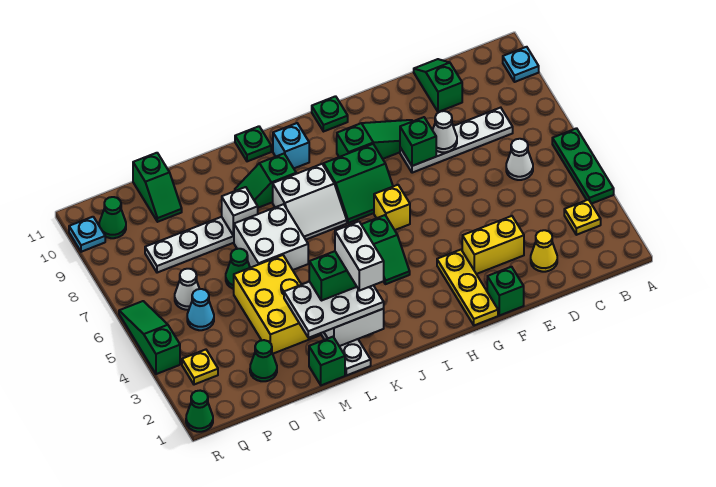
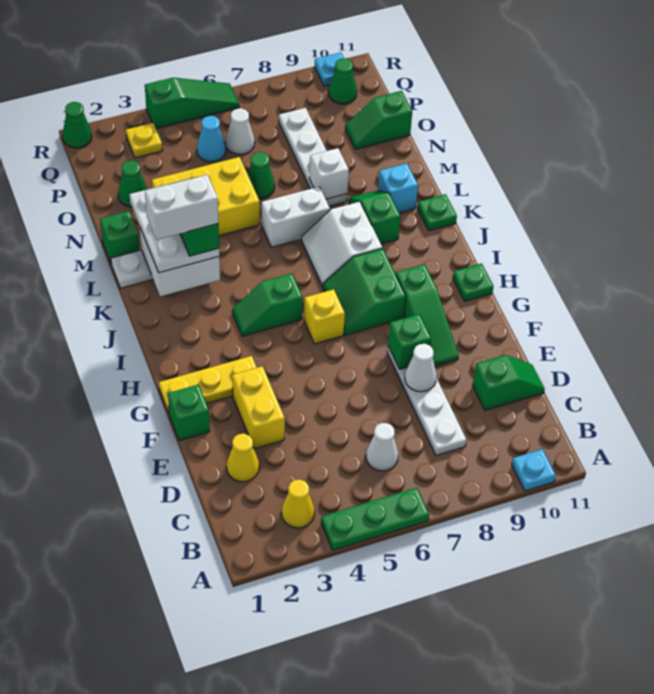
yellow 1x1 plate [564,200,601,235] -> yellow 1x1 cone [282,480,315,528]
cyan 1x1 brick [273,123,309,168] -> cyan 1x1 brick moved to [378,163,418,213]
white 2x2 brick [234,204,308,270] -> white 1x2 brick [262,187,330,247]

